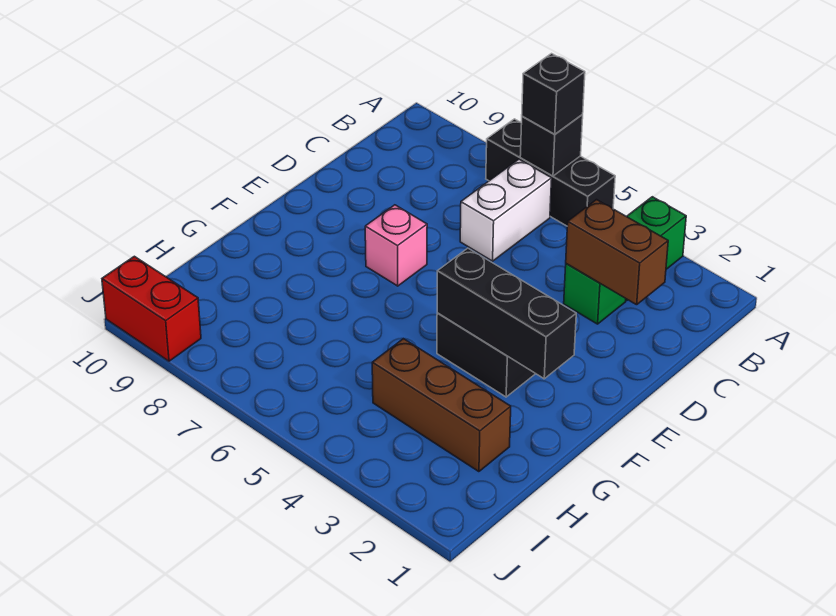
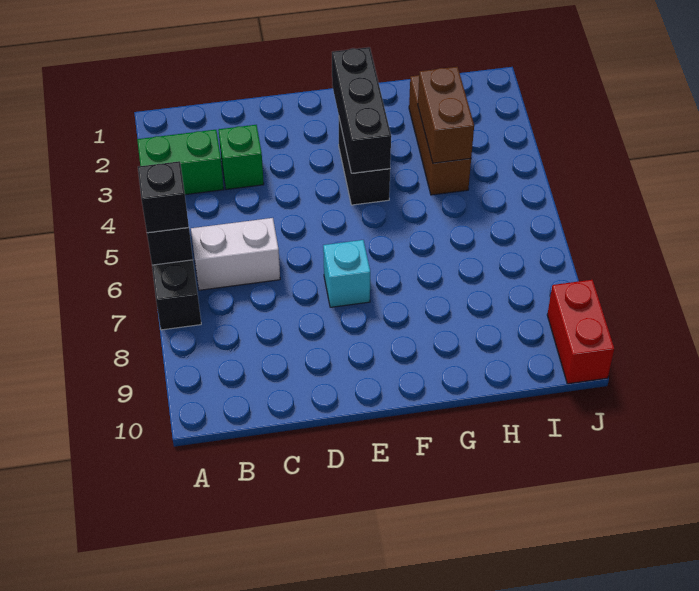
brown 1x2 brick [566,200,668,305] -> brown 1x2 brick moved to [418,67,474,163]
pink 1x1 brick [365,205,427,286] -> cyan 1x1 brick [323,240,370,307]

